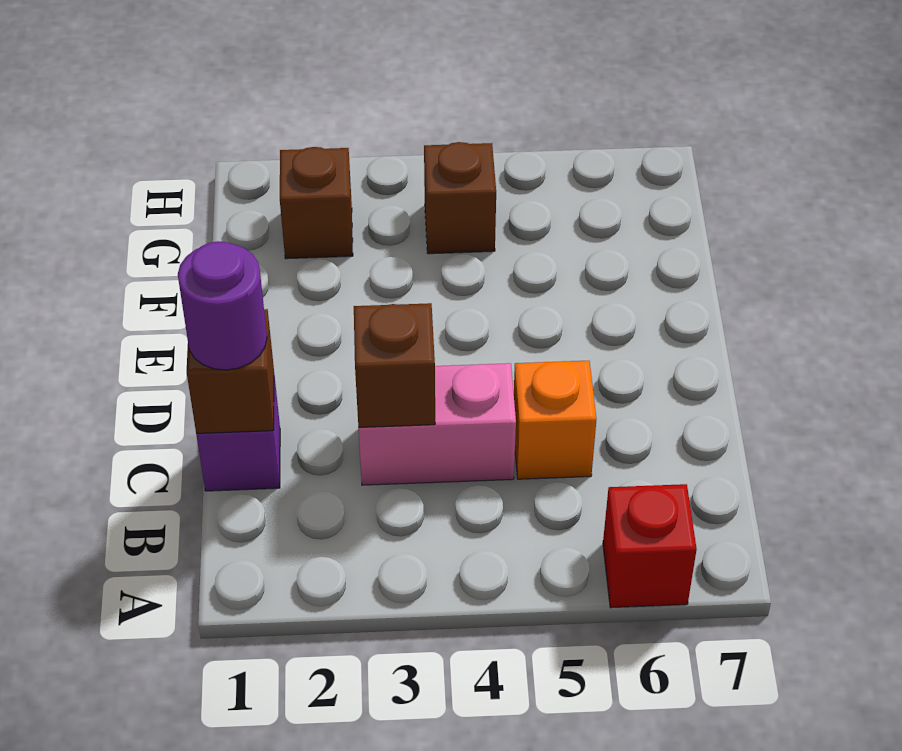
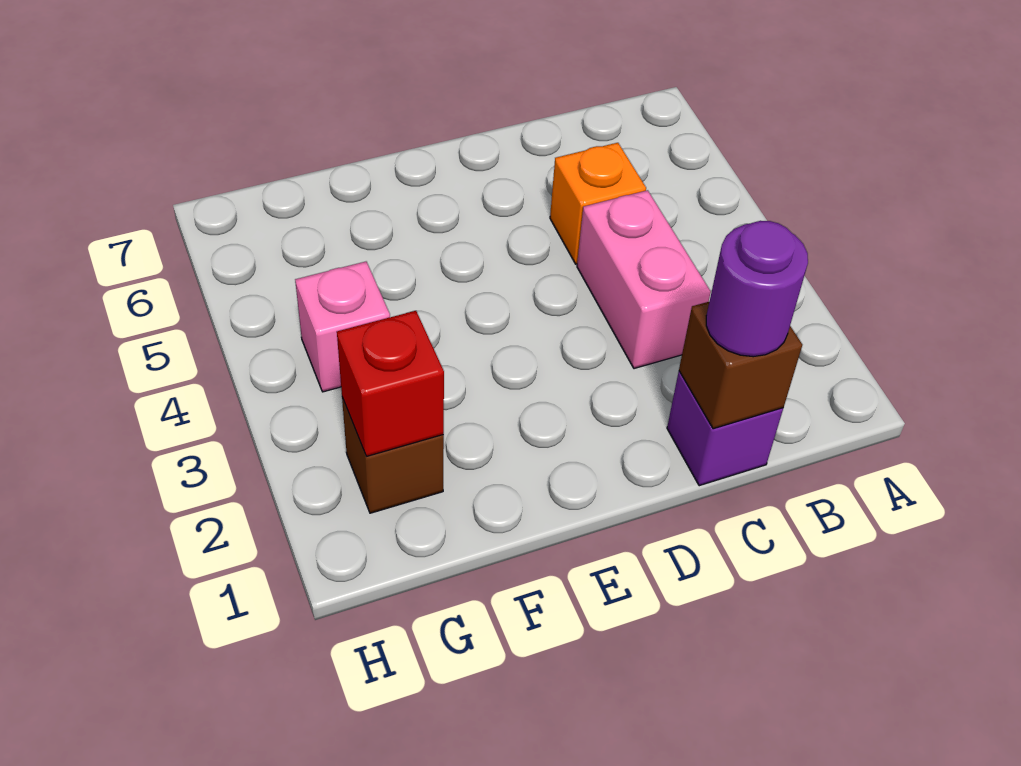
red 1x1 brick [603,484,697,608] -> red 1x1 brick moved to [337,311,444,456]
brown 1x1 brick [354,303,435,427] -> none
brown 1x1 brick [424,142,496,254] -> pink 1x1 brick [295,262,390,392]

